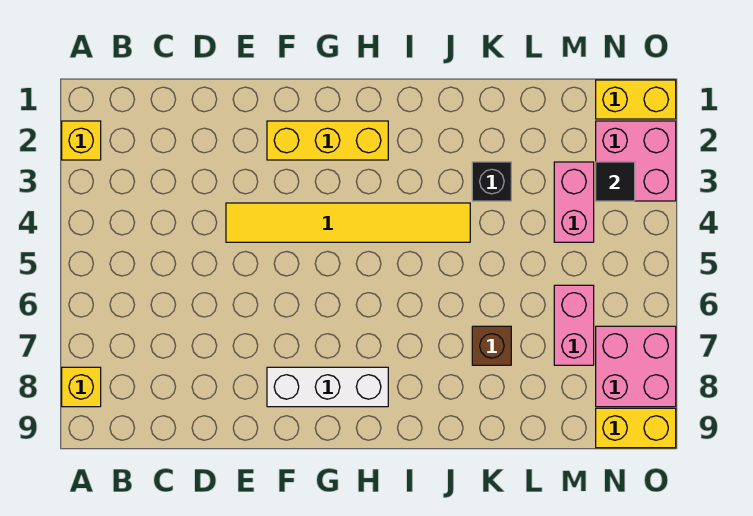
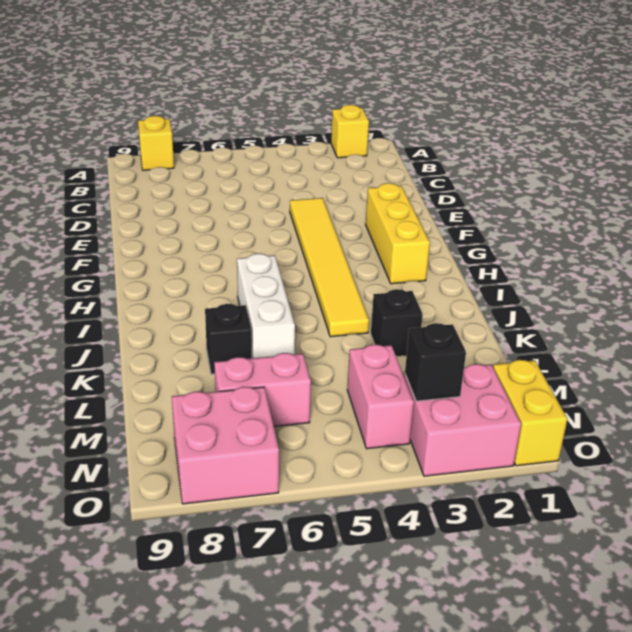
white 1x3 brick [267,367,388,407] -> white 1x3 brick moved to [237,254,295,358]
brown 1x1 brick [472,326,511,365] -> black 1x1 brick [205,304,252,374]
pink 1x2 brick [554,162,594,242] -> pink 1x2 brick turned to [347,344,414,449]
black 1x1 tile [596,162,635,201] -> black 1x1 brick [405,323,466,401]
yellow 1x2 brick [596,408,676,448] -> none

